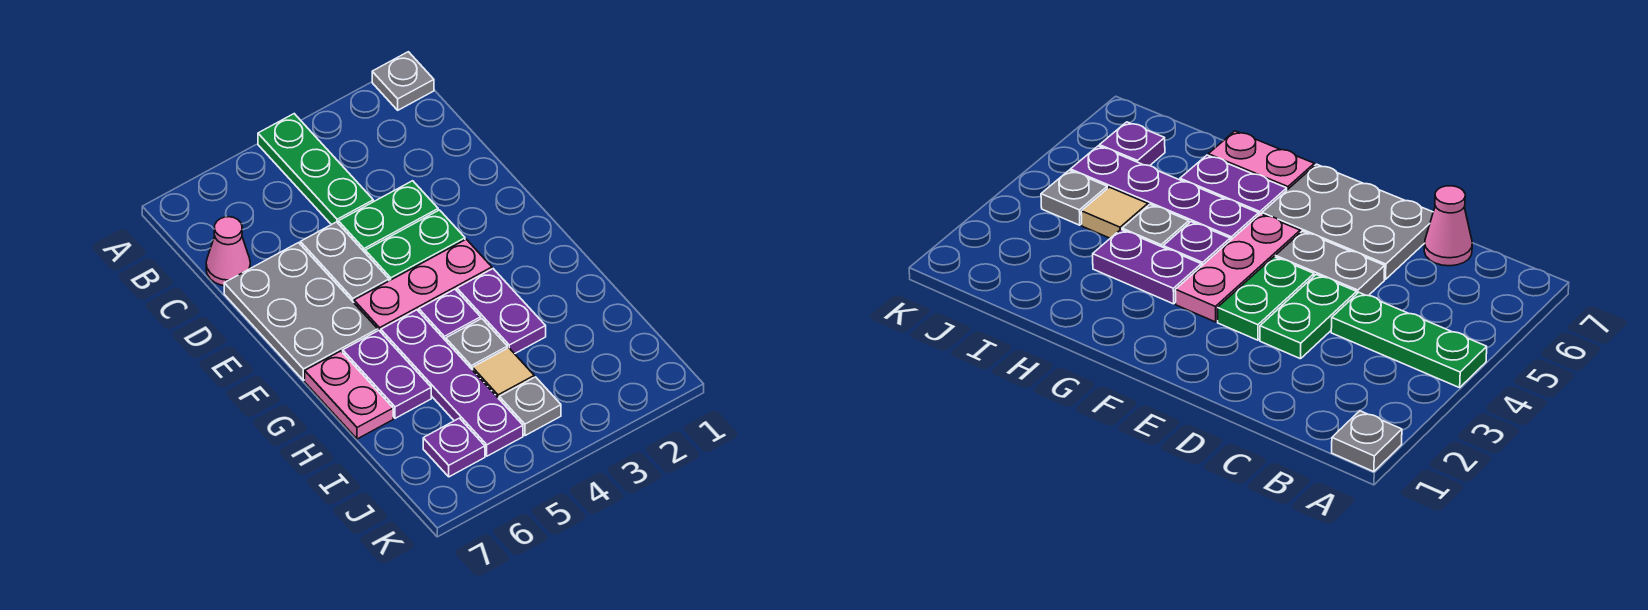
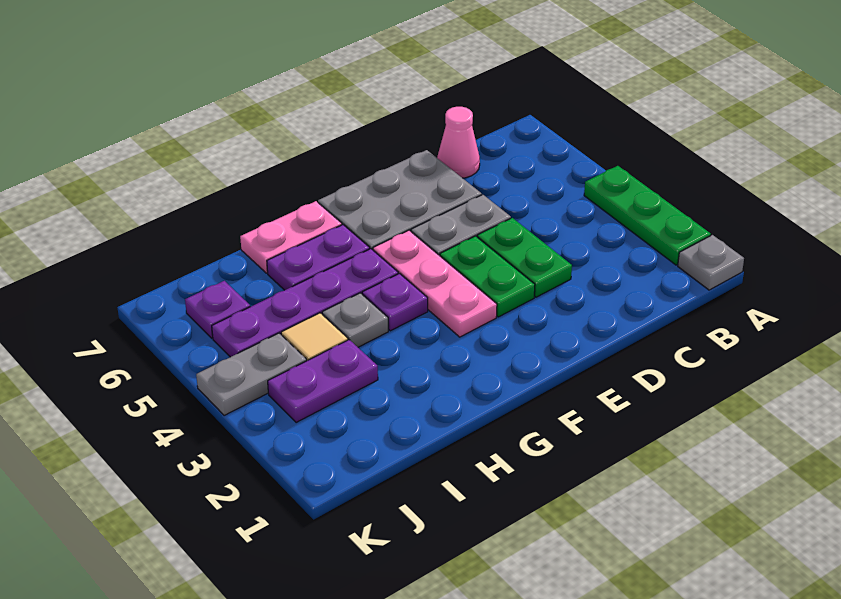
green 1x3 plate [258,114,373,225] -> green 1x3 plate turned to [584,166,711,265]
purple 1x2 plate [457,269,546,354] -> purple 1x2 plate moved to [268,340,378,422]
grey 1x1 plate [499,377,561,436] -> grey 1x2 plate [196,333,307,416]

